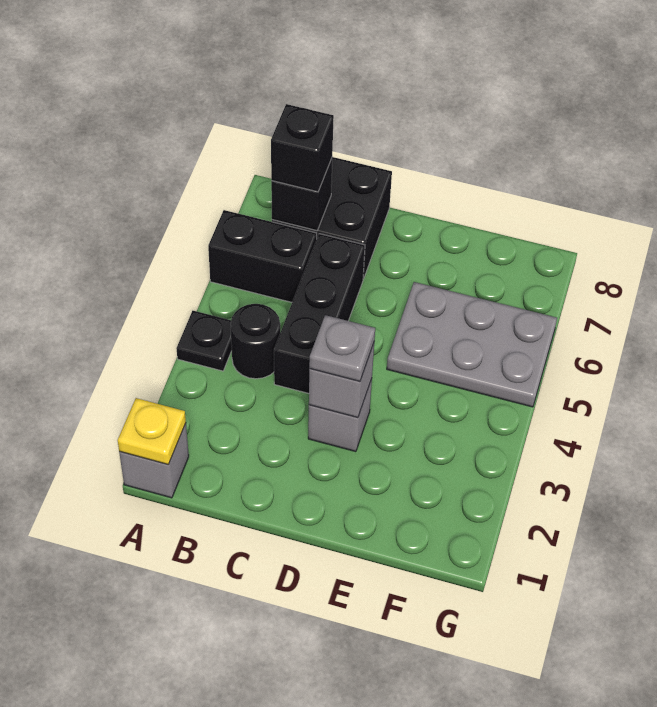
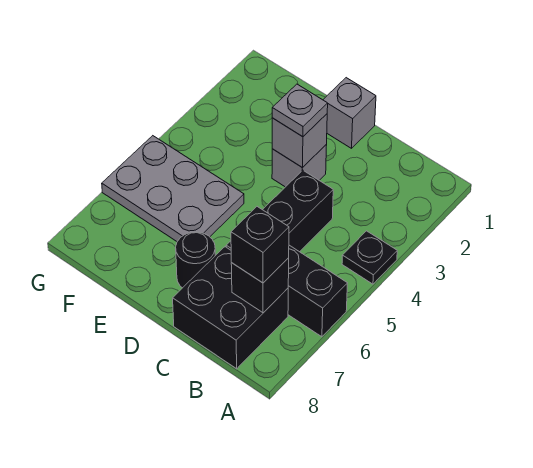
grey 1x1 brick [119,423,189,498] -> grey 1x1 brick moved to [323,78,376,148]
yellow 1x1 plate [118,398,186,465] -> none
black 1x1 round brick [231,304,280,379] -> black 1x1 round brick moved to [176,232,215,288]

